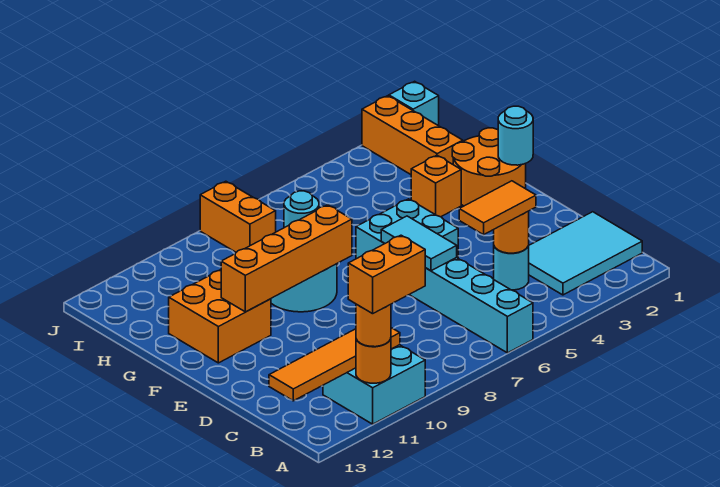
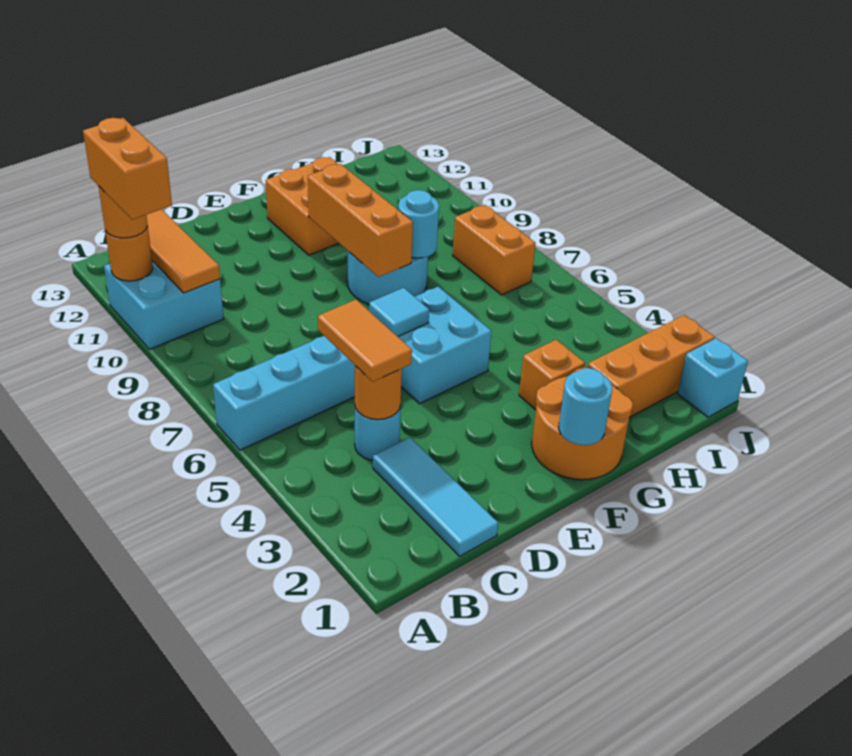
cyan 2x3 tile [529,212,642,295] -> cyan 1x3 tile [373,437,498,556]
cyan 1x2 tile [381,216,457,271] -> cyan 1x1 tile [369,288,429,336]
orange 1x4 brick [221,205,352,312] -> orange 1x3 brick [308,164,413,277]
orange 1x2 brick [200,181,276,252] -> orange 1x2 brick turned to [453,205,535,295]

